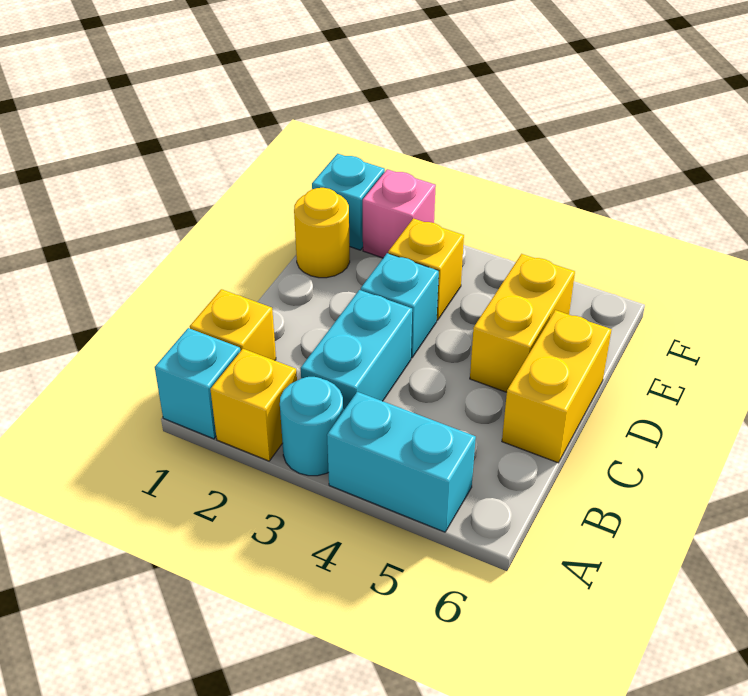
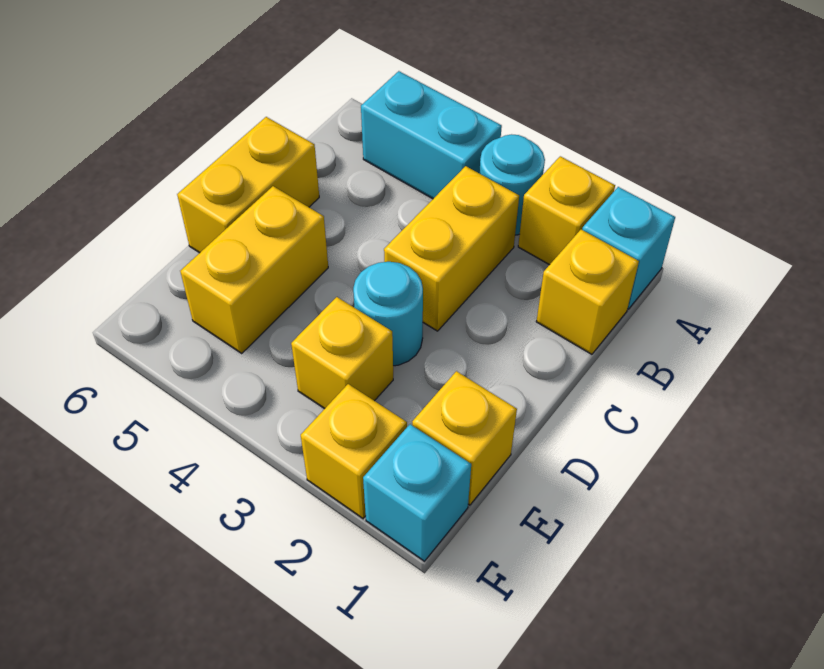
cyan 1x2 brick [301,290,412,411] -> yellow 1x2 brick [384,166,519,331]
cyan 1x1 brick [361,253,439,358] -> cyan 1x1 round brick [353,262,423,366]
yellow 1x1 round brick [294,188,350,278] -> yellow 1x1 brick [412,371,517,505]
pink 1x1 brick [363,169,436,258] -> yellow 1x1 brick [301,384,407,518]

